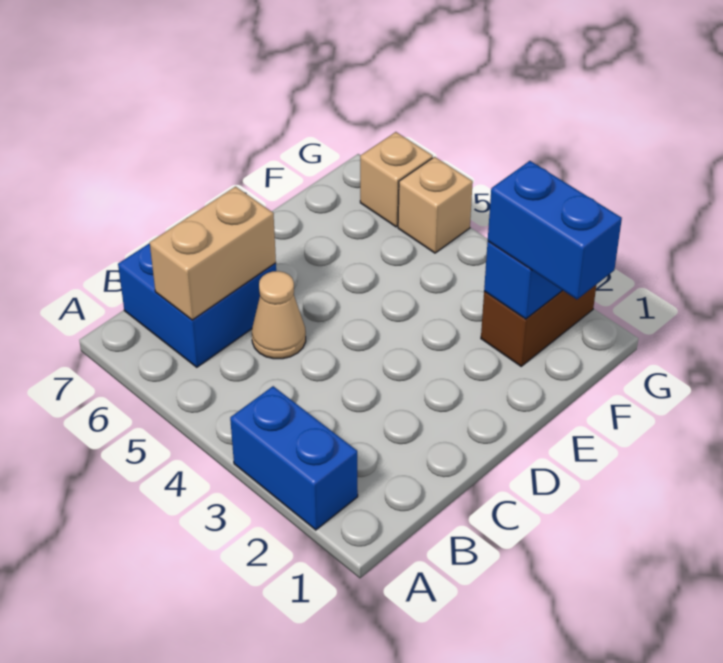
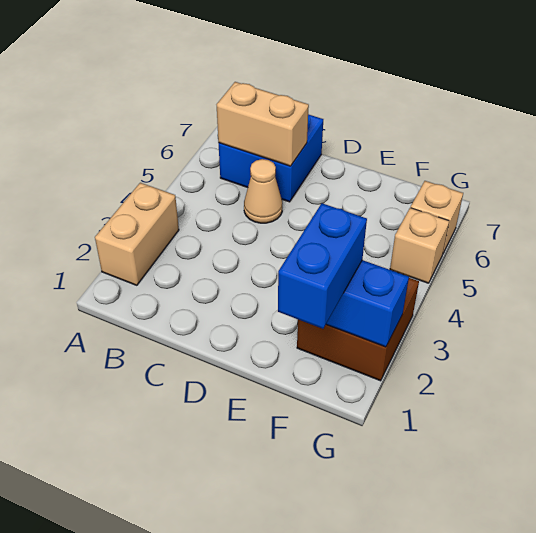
blue 1x2 brick [230,386,358,530] -> tan 1x2 brick [95,183,179,285]
brown 1x2 brick [481,285,596,366] -> brown 2x2 brick [297,278,419,381]

